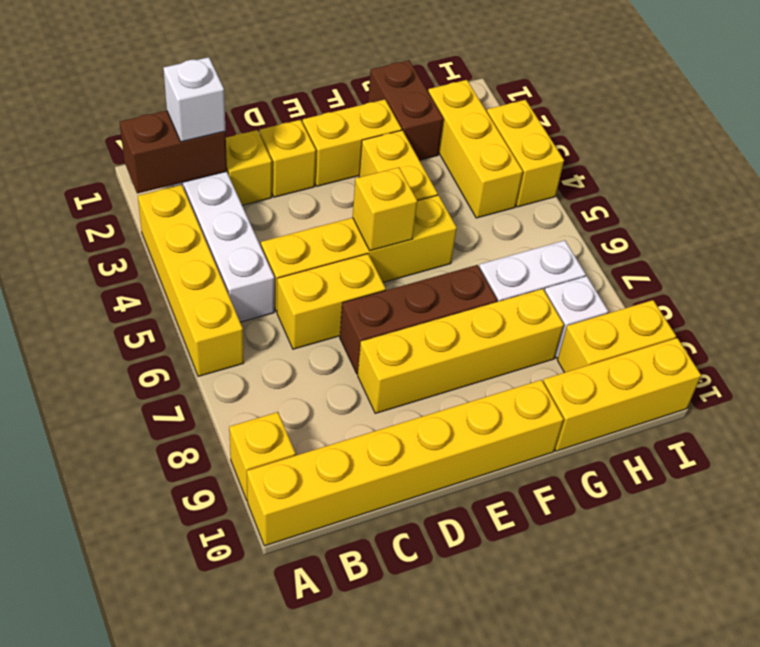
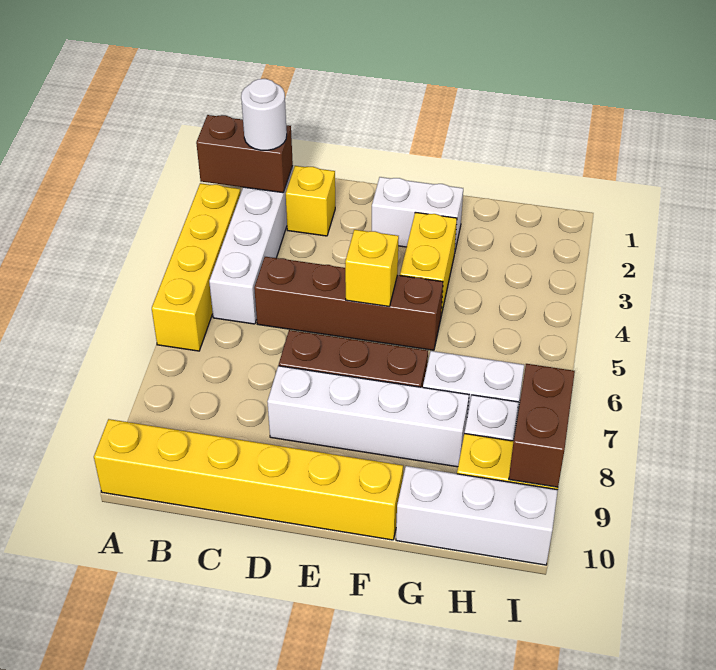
yellow 1x1 brick [229,412,296,501] -> none
white 1x1 brick [163,57,226,142] -> white 1x1 round brick [241,79,287,150]
yellow 1x4 brick [261,195,457,312] -> brown 1x4 brick [254,257,443,350]
yellow 1x2 brick [277,254,386,349] -> none
yellow 1x1 brick [259,120,316,197] -> none
yellow 1x4 brick [358,289,564,413] -> white 1x4 brick [267,366,469,467]
yellow 1x2 brick [303,100,402,186] -> white 1x2 brick [372,177,463,250]
brown 1x2 brick [368,60,443,160] -> brown 1x2 brick moved to [509,364,575,487]
yellow 1x3 brick [543,338,701,451] -> white 1x3 brick [396,466,558,565]
yellow 1x3 brick [428,80,523,218] -> none
yellow 1x2 brick [487,100,564,207] -> none

